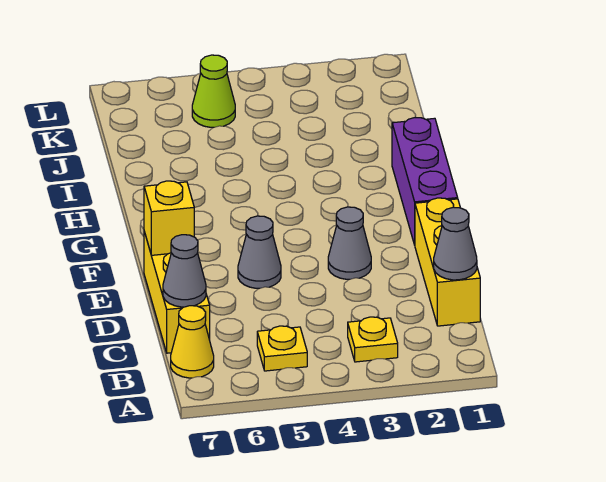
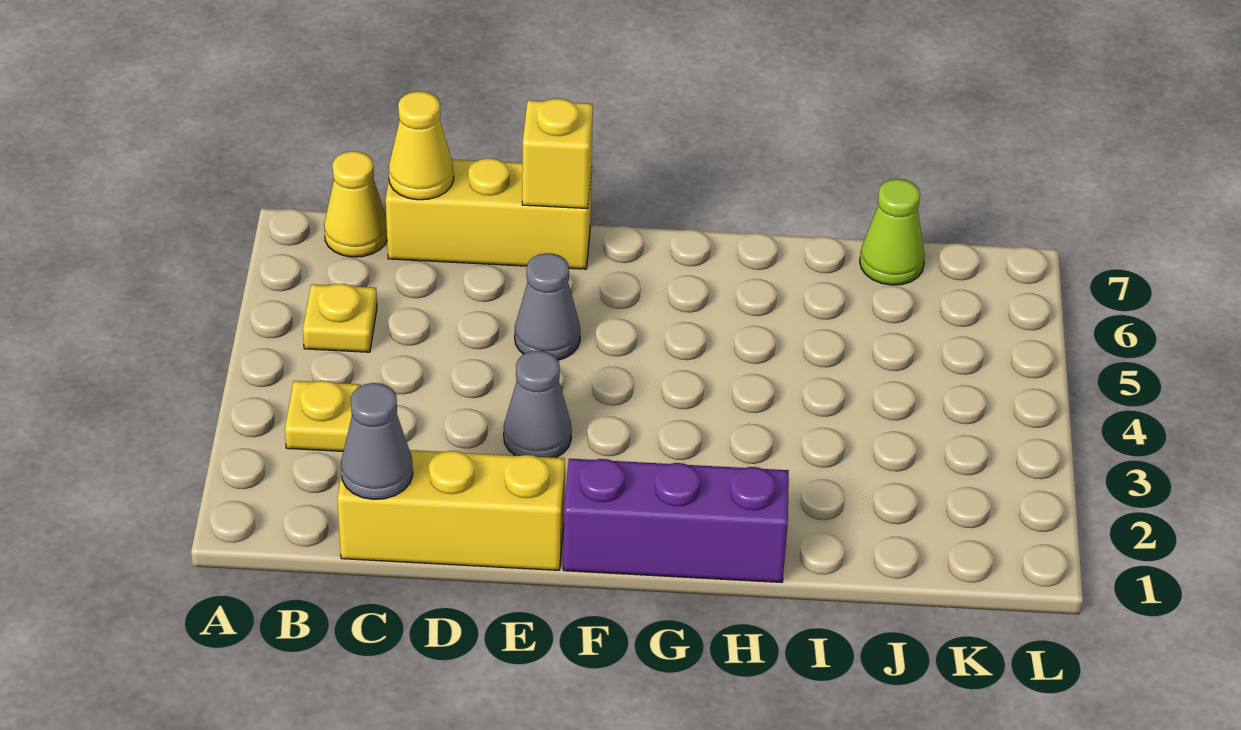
grey 1x1 cone [163,235,206,307] -> yellow 1x1 cone [389,91,454,200]
lime 1x1 cone [192,55,235,127] -> lime 1x1 cone moved to [860,179,925,285]

